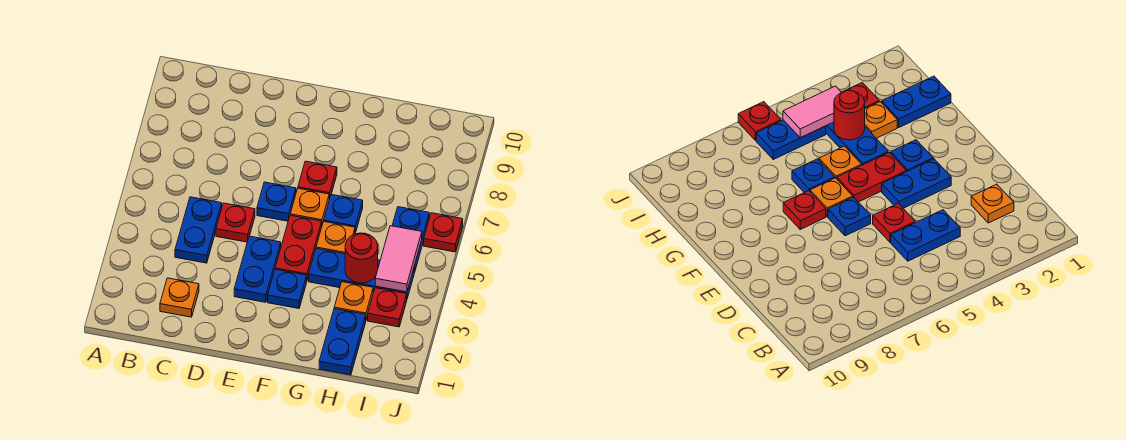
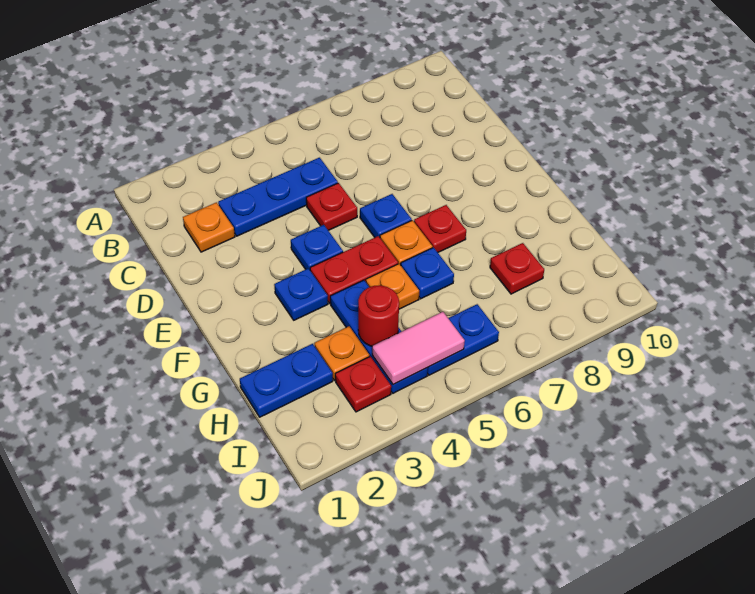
blue 1x2 plate [175,197,222,263] -> blue 1x3 plate [218,158,338,236]
blue 1x2 plate [234,236,281,302] -> blue 1x1 plate [291,225,343,270]
red 1x1 plate [424,213,463,252] -> red 1x1 plate moved to [490,243,544,294]

